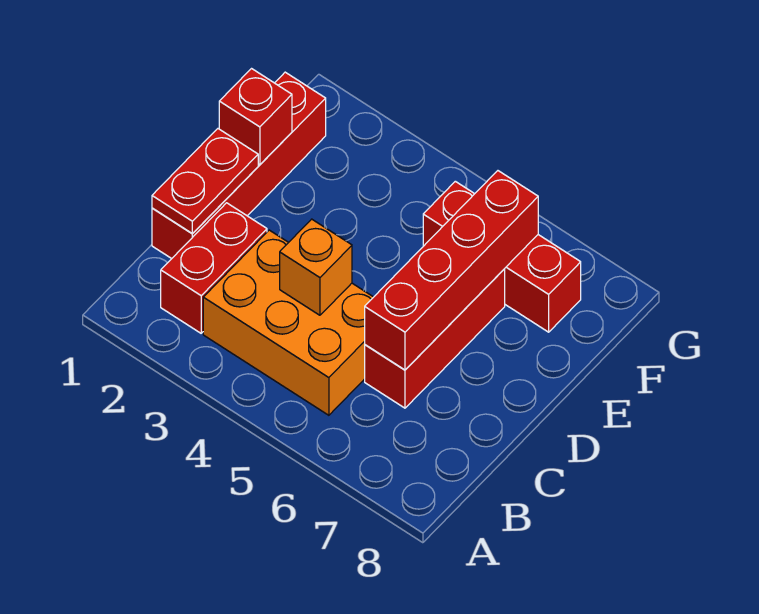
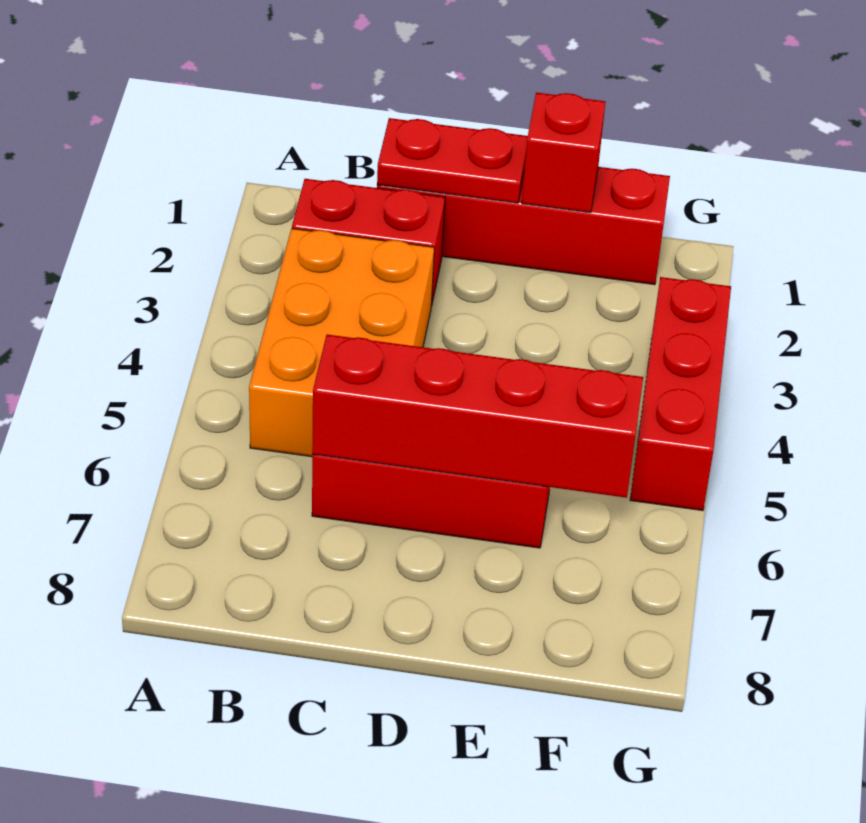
orange 1x1 brick [280,219,352,315] -> none
red 1x3 brick [423,181,581,332] -> red 1x3 brick moved to [630,277,731,511]

